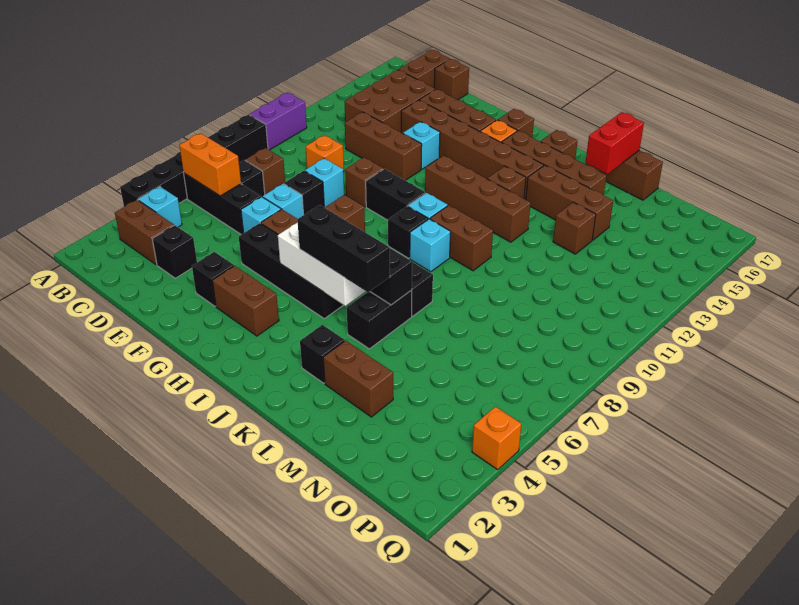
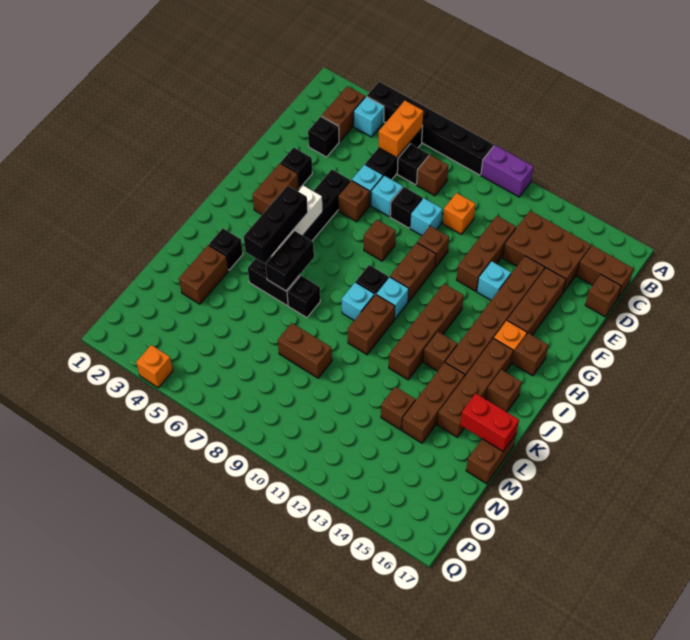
black 1x2 brick [366,169,426,220] -> brown 1x2 brick [390,243,436,302]
none -> brown 1x2 brick [278,323,332,378]

